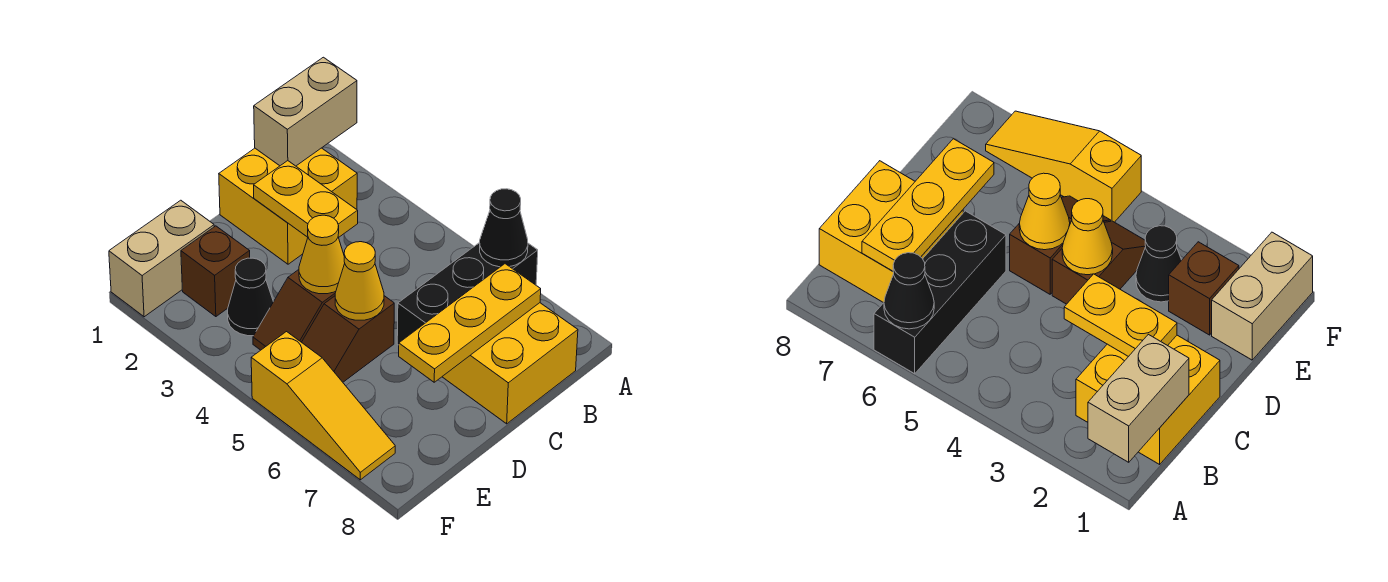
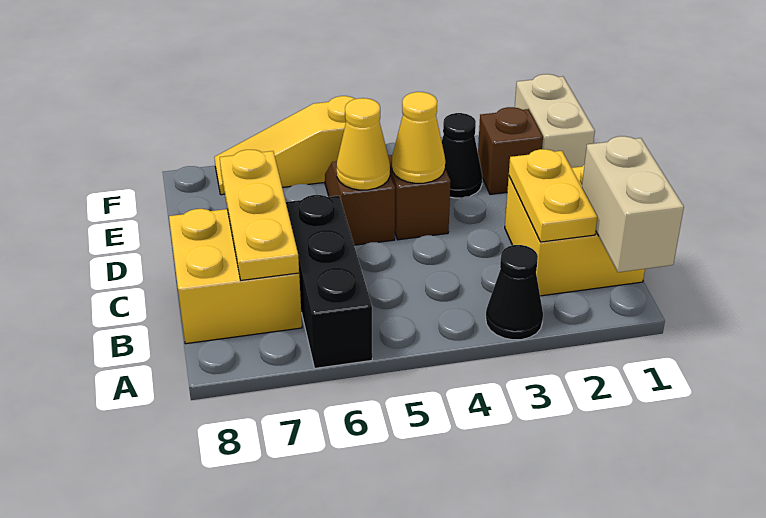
black 1x1 cone [480,189,528,267] -> black 1x1 cone moved to [486,245,543,340]
yellow 1x2 plate [254,161,358,237] -> yellow 1x2 plate turned to [509,149,597,242]

